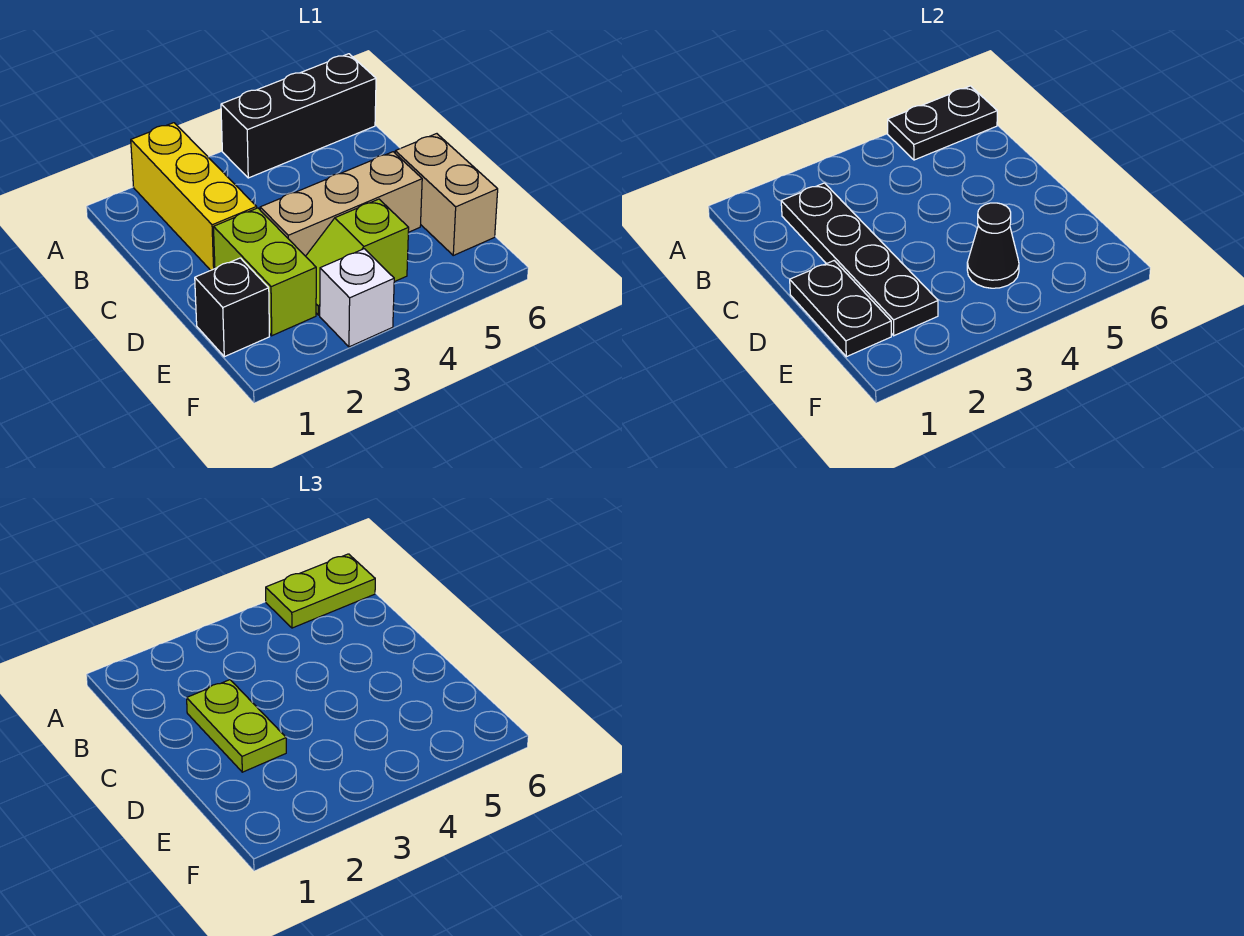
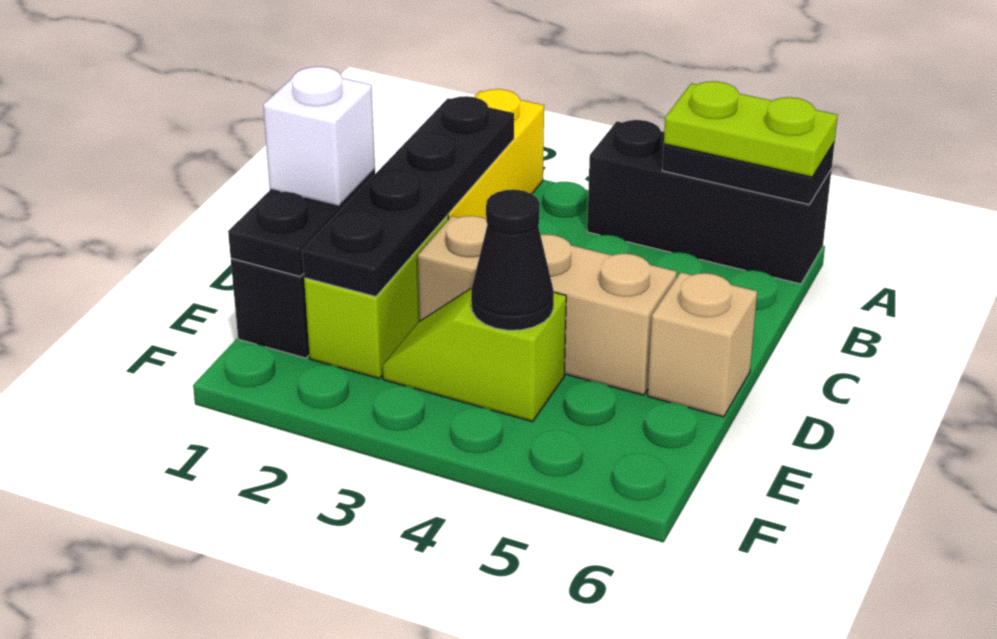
lime 1x2 plate [187,680,286,772] -> none
tan 1x2 brick [395,134,498,255] -> tan 1x1 brick [648,272,757,417]
white 1x1 brick [320,249,394,347] -> white 1x1 brick moved to [263,67,375,207]

